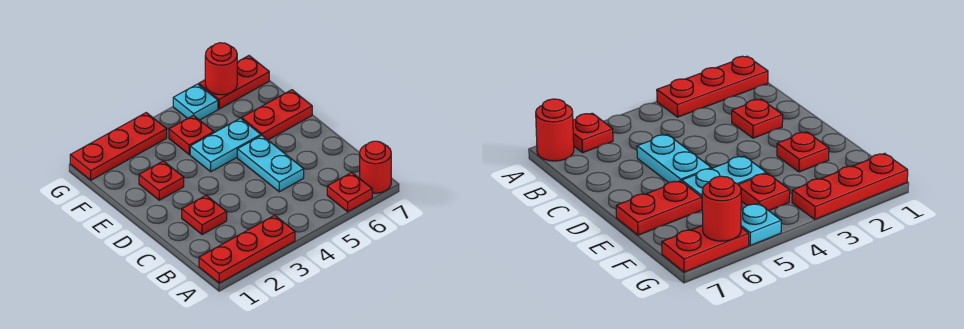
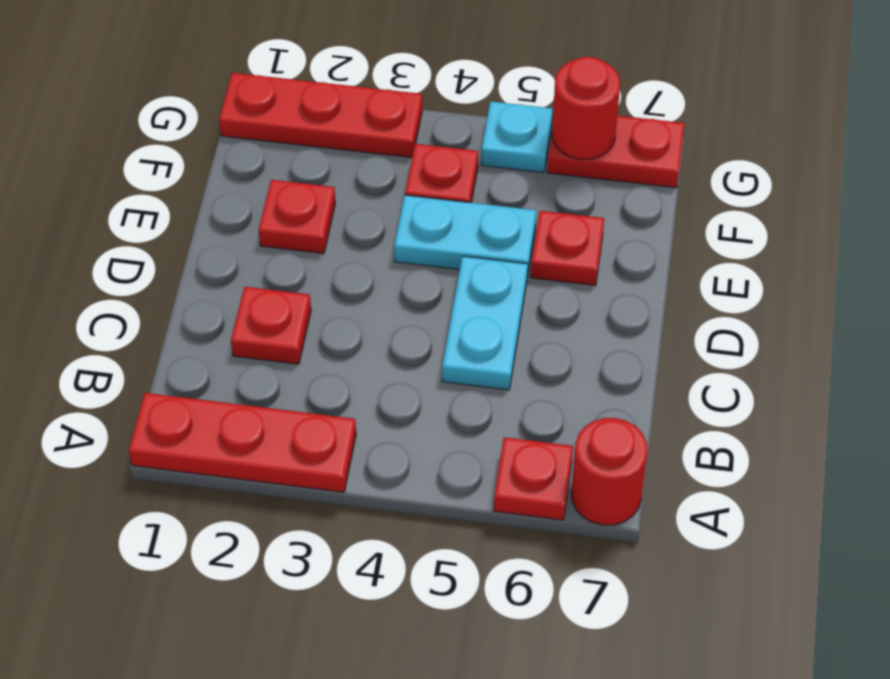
red 1x2 plate [242,90,312,140] -> red 1x1 plate [531,211,604,286]

